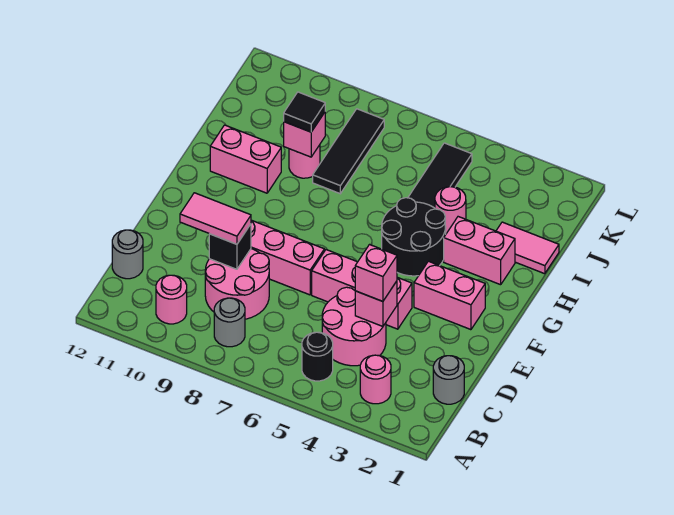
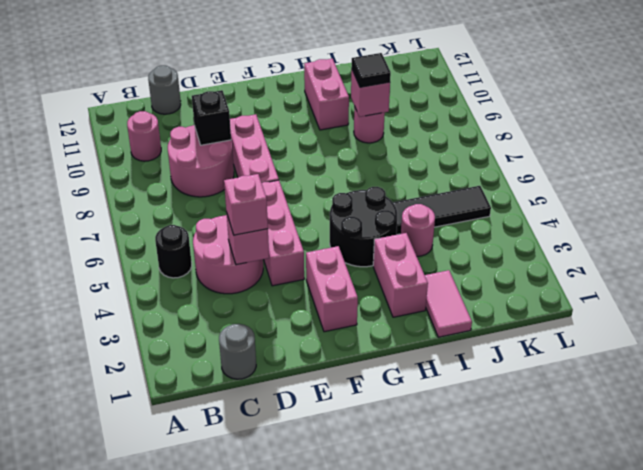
pink 1x1 round brick [360,355,391,404] -> none
grey 1x1 round brick [214,298,245,347] -> none
pink 1x2 tile [180,193,251,244] -> none
black 1x3 tile [313,109,384,194] -> none

